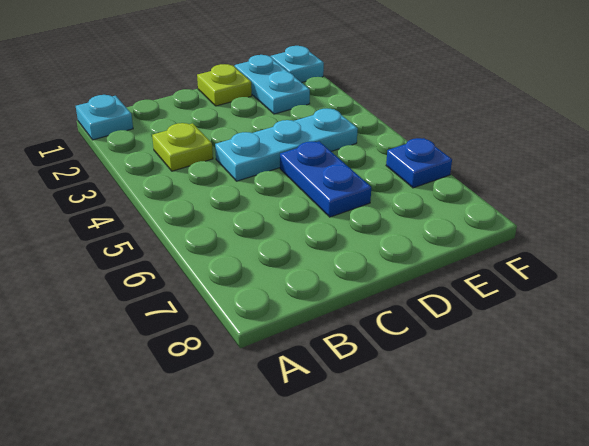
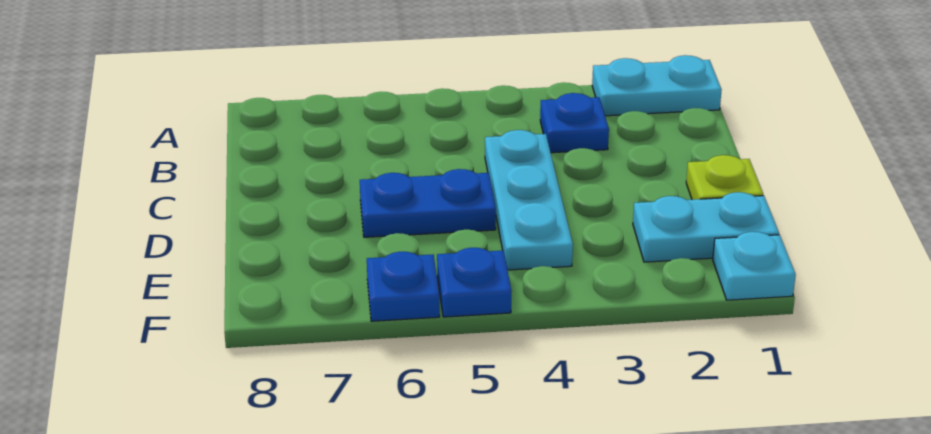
cyan 1x1 plate [76,95,133,140] -> cyan 1x2 plate [592,55,722,116]
lime 1x1 plate [152,123,213,171] -> blue 1x1 plate [540,93,609,153]
none -> blue 1x1 plate [437,248,512,317]

